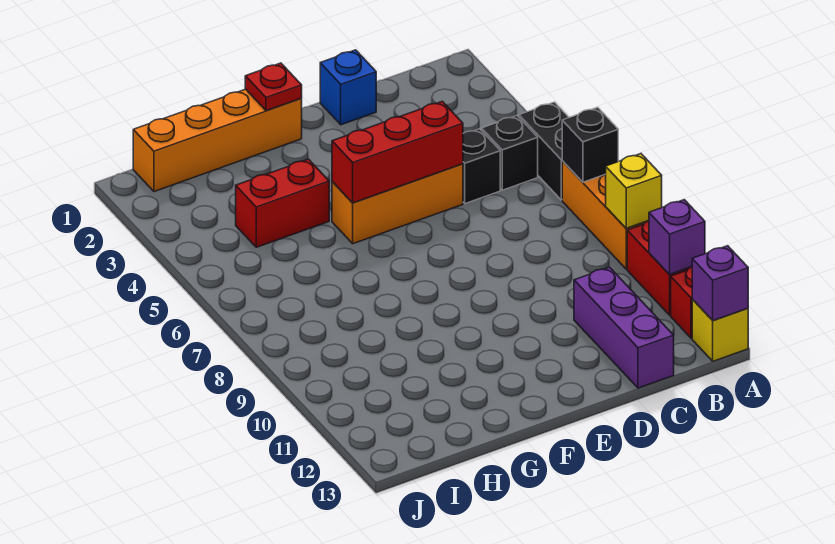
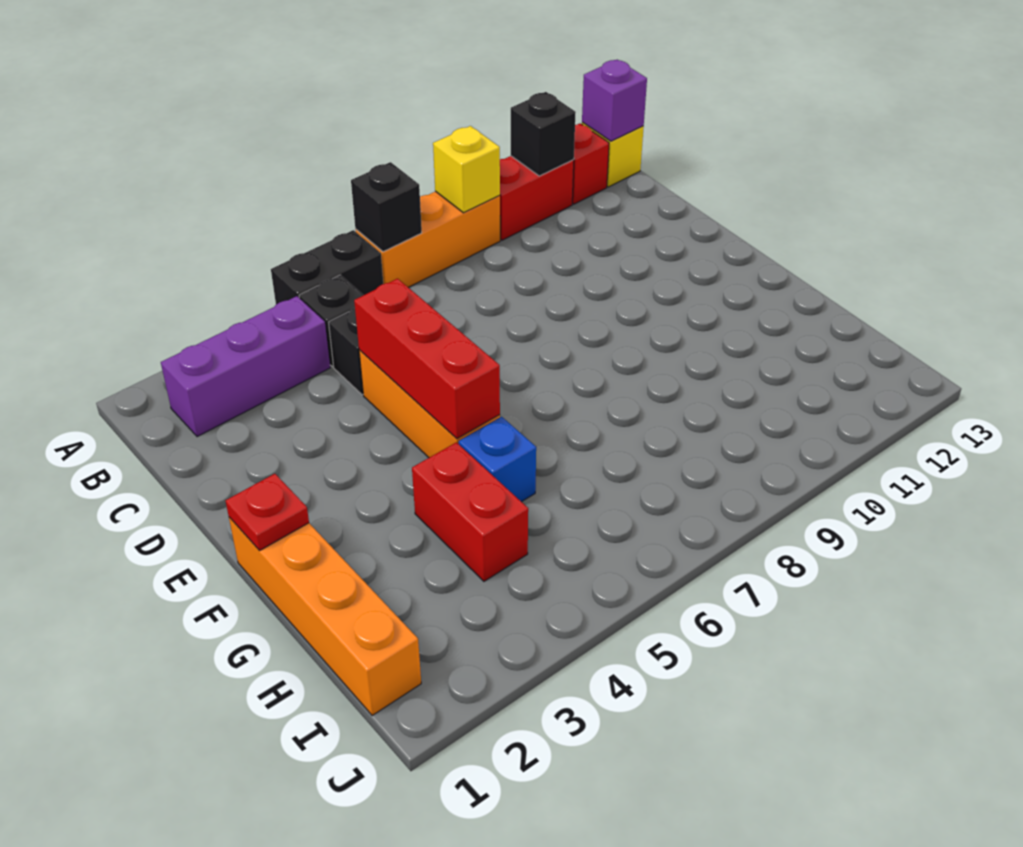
purple 1x1 brick [649,200,705,275] -> black 1x1 brick [511,92,576,176]
purple 1x3 brick [574,267,674,388] -> purple 1x3 brick moved to [161,296,330,437]
blue 1x1 brick [320,50,376,125] -> blue 1x1 brick moved to [459,417,536,502]

